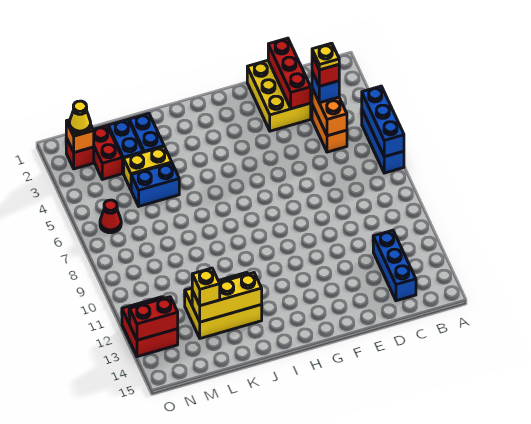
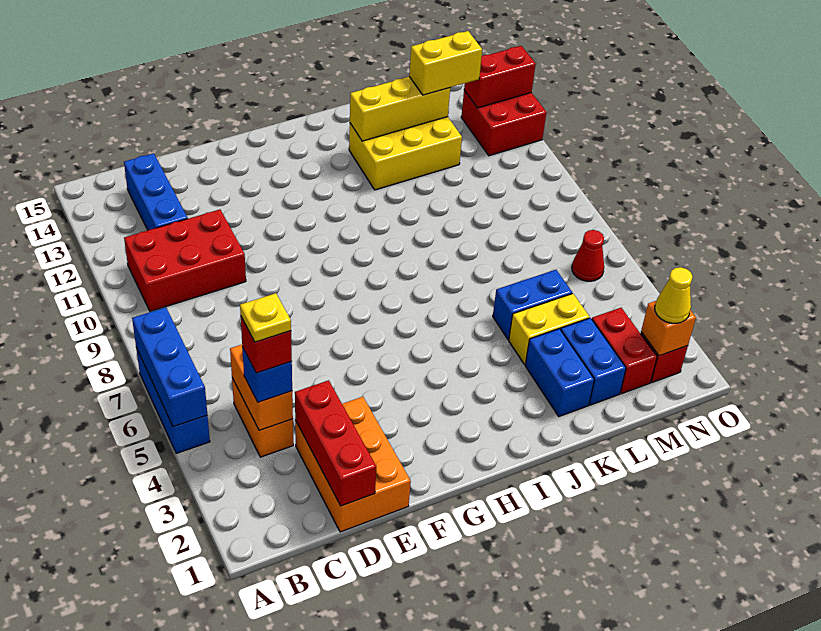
none -> red 2x3 brick [124,209,246,311]
yellow 2x3 brick [247,60,311,131] -> orange 2x3 brick [295,397,411,532]
yellow 1x1 brick [192,268,220,306] -> yellow 1x2 brick [409,31,482,95]

